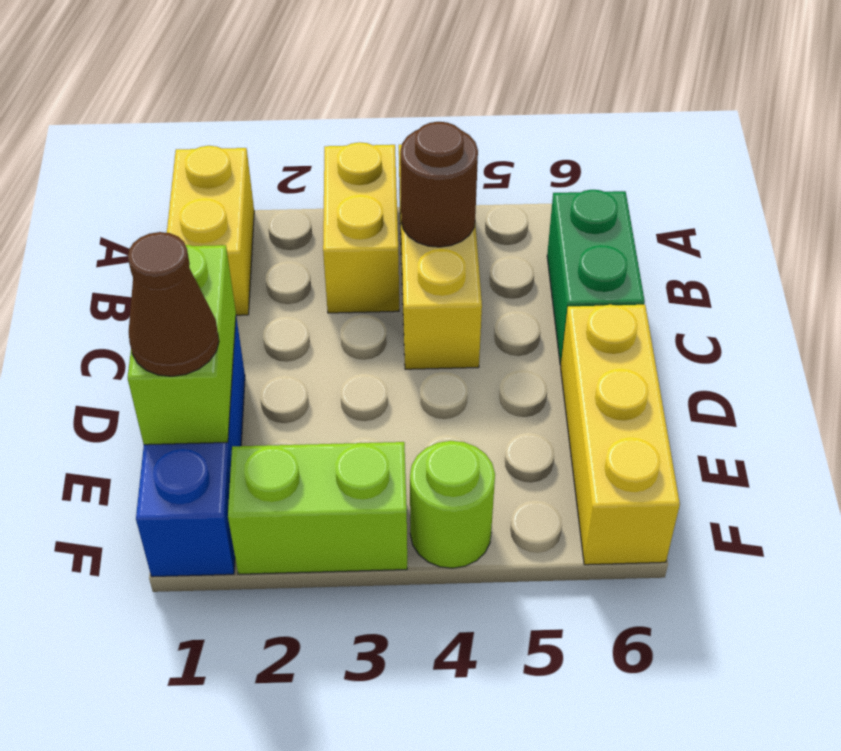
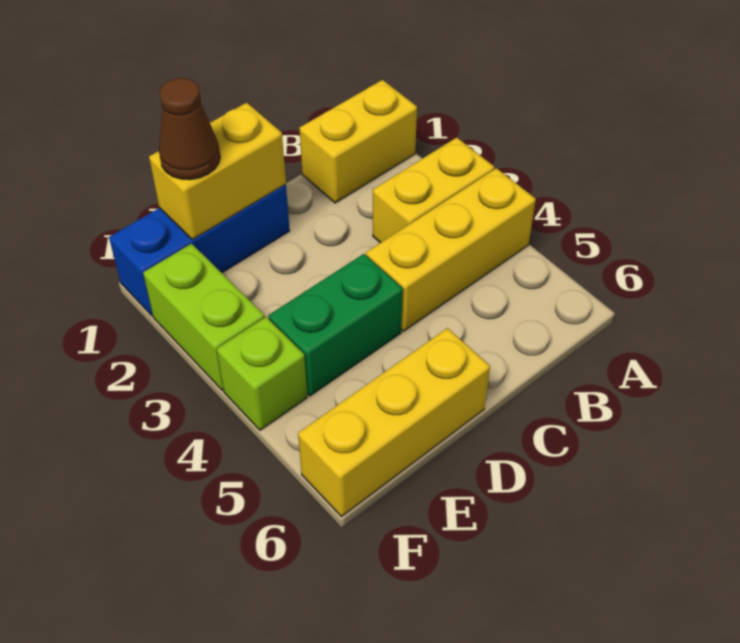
brown 1x1 round brick [400,122,478,247] -> none
green 1x2 brick [547,190,645,365] -> green 1x2 brick moved to [269,254,403,396]
lime 1x2 brick [128,245,236,445] -> yellow 1x2 brick [149,103,286,240]
lime 1x1 round brick [410,441,495,568] -> lime 1x1 brick [217,317,307,430]

